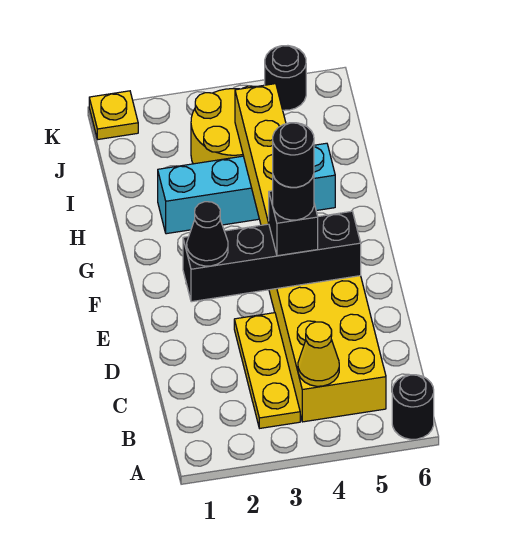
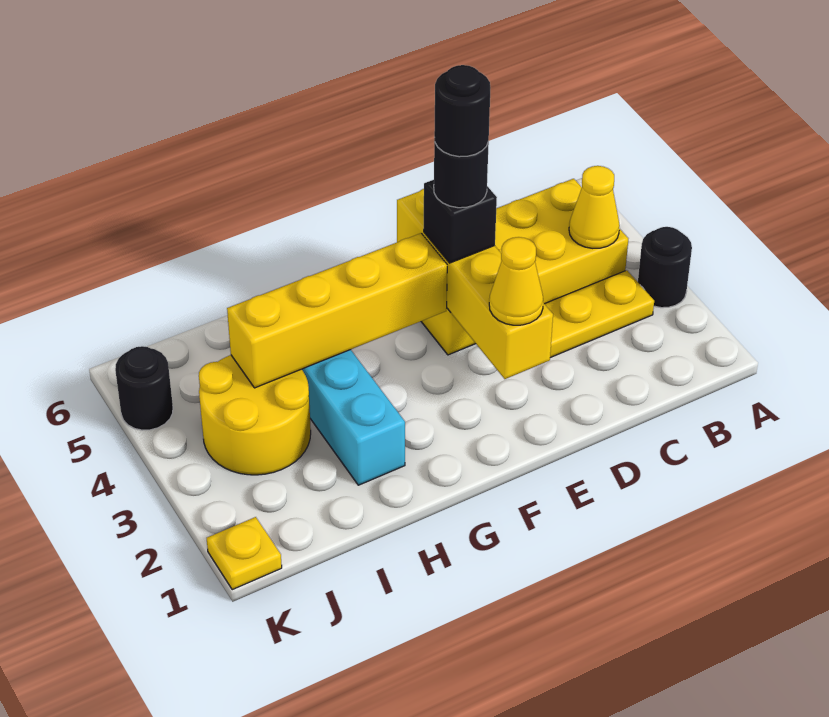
black 1x1 round brick [392,375,434,439] -> black 1x1 round brick moved to [638,227,692,308]
black 1x4 brick [183,211,361,302] -> yellow 1x4 brick [397,189,553,379]
black 1x1 cone [187,202,228,266] -> yellow 1x1 cone [489,237,543,325]

